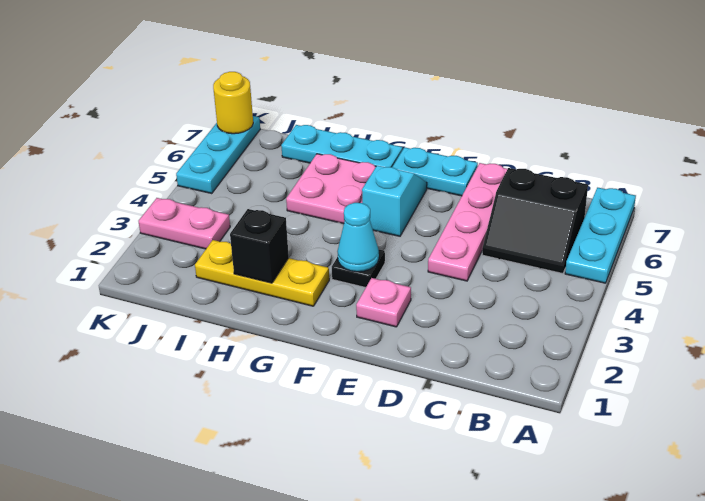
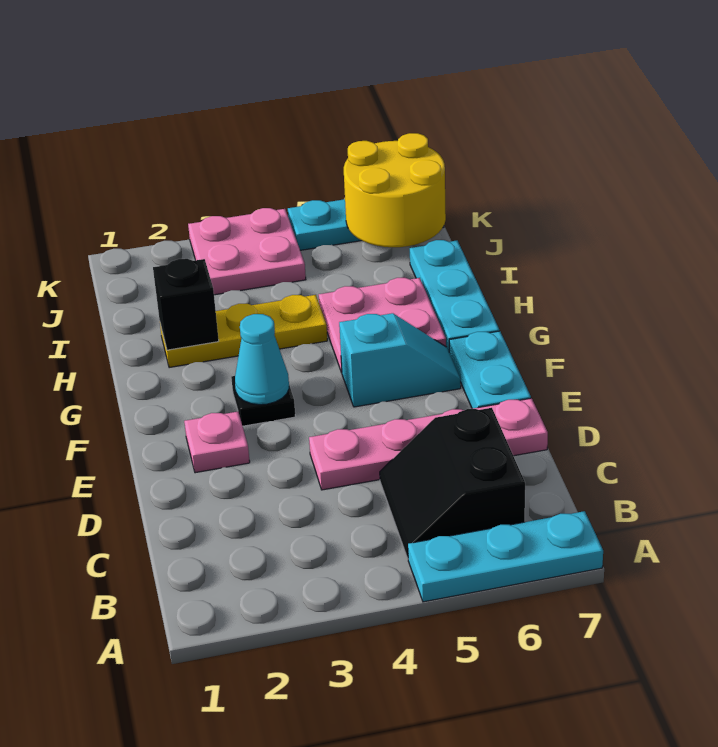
yellow 1x3 plate [195,240,329,306] -> yellow 1x3 plate turned to [160,295,327,368]
pink 1x2 plate [139,198,230,249] -> pink 2x2 plate [188,208,306,295]
yellow 1x1 round brick [213,72,253,134] -> yellow 2x2 round brick [344,133,446,247]

